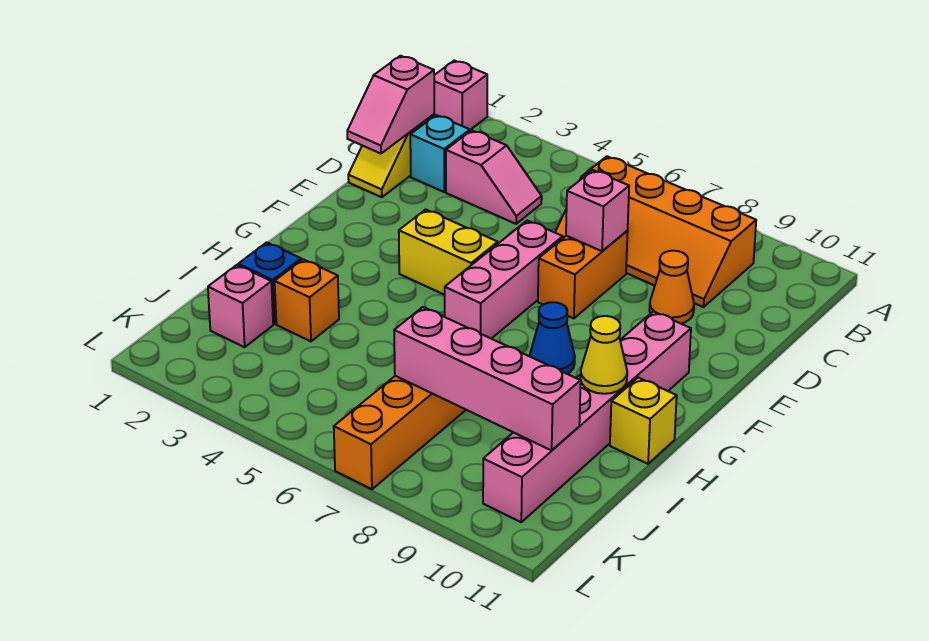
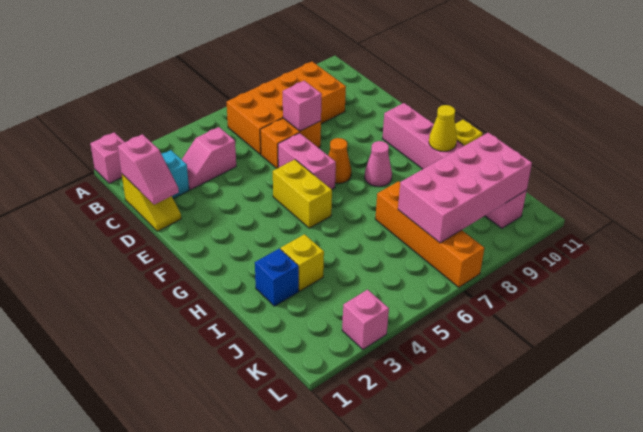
orange 2x4 slope [555,156,756,307] -> orange 2x4 brick [227,62,346,154]
pink 1x2 slope [446,130,542,224] -> pink 1x2 slope turned to [182,127,236,190]
orange 1x2 brick [538,231,628,318] -> orange 1x2 brick turned to [260,118,321,168]
orange 1x1 cone [649,251,694,324] -> orange 1x1 cone moved to [328,138,351,183]
pink 1x3 brick [445,221,563,339] -> pink 1x2 brick [278,133,336,189]
yellow 1x2 brick [399,209,498,295] -> yellow 1x2 brick turned to [273,160,332,228]
blue 1x1 cone [530,302,575,374] -> pink 1x1 cone [365,141,392,187]
orange 1x1 brick [275,259,339,341] -> yellow 1x1 brick [281,234,324,291]
pink 1x1 brick [208,265,273,347] -> pink 1x1 brick moved to [342,290,389,349]
pink 1x4 brick [394,307,581,450] -> pink 2x4 brick [398,133,532,243]

